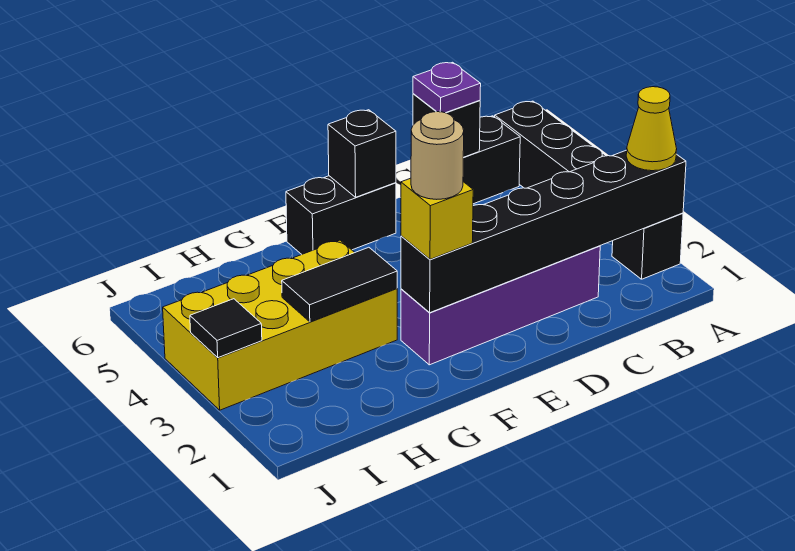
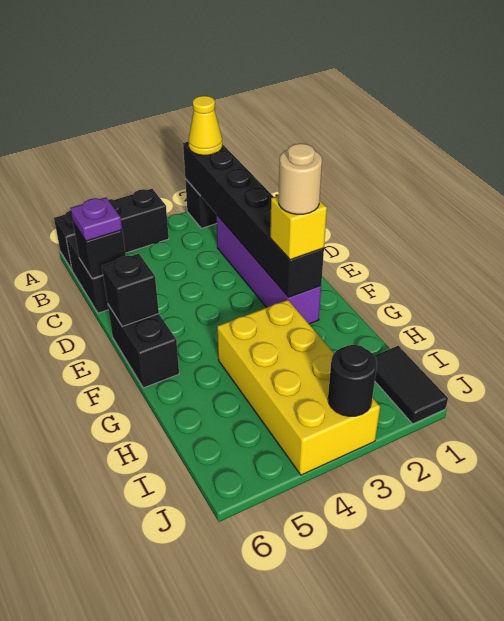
black 1x2 tile [282,247,397,322] -> black 1x2 tile moved to [374,346,448,424]
black 1x1 tile [190,299,262,358] -> black 1x1 round brick [328,345,377,416]

